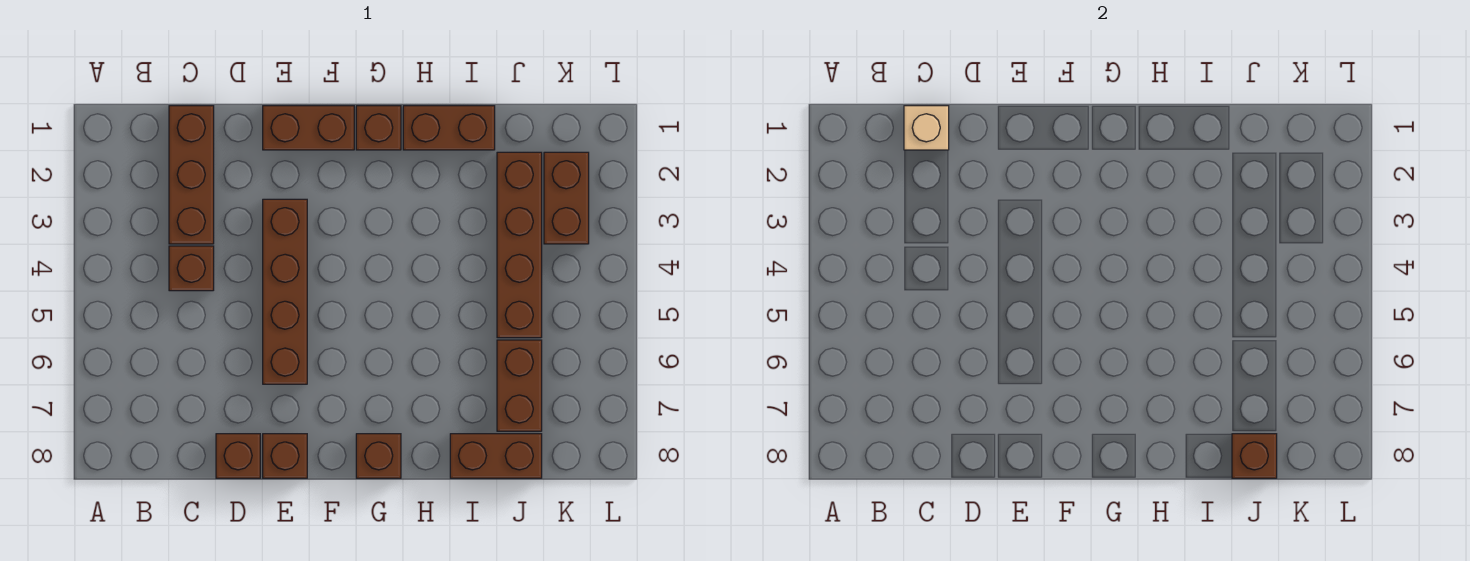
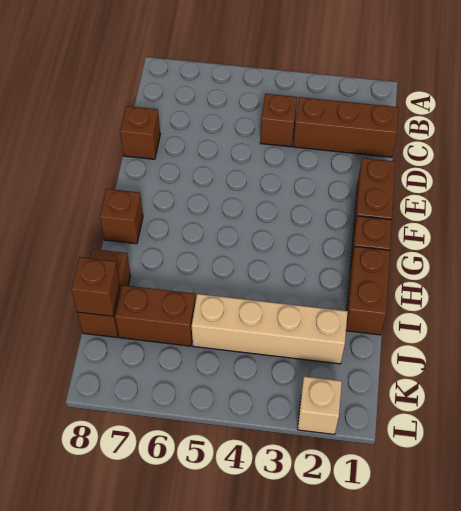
tan 1x1 brick [904,106,949,150] -> tan 1x1 brick moved to [298,377,342,435]
brown 1x4 brick [263,199,307,384] -> none
brown 1x1 brick [263,434,307,478] -> none
brown 1x4 brick [497,152,542,338] -> tan 1x4 brick [192,294,348,364]
brown 1x2 brick [544,152,589,244] -> none

